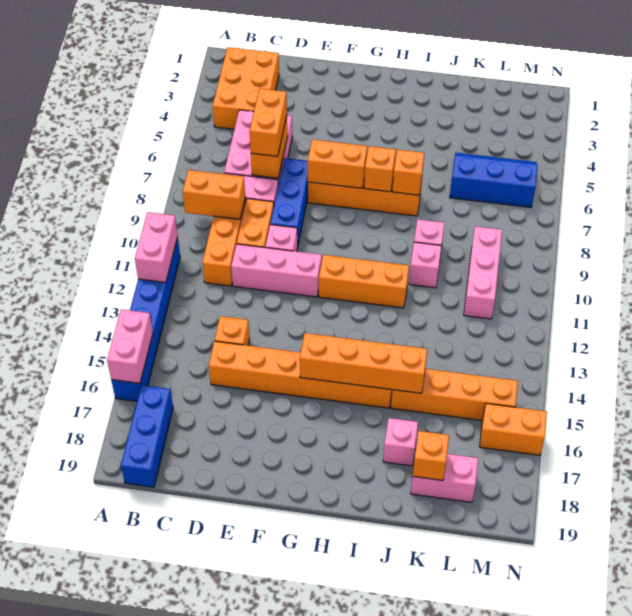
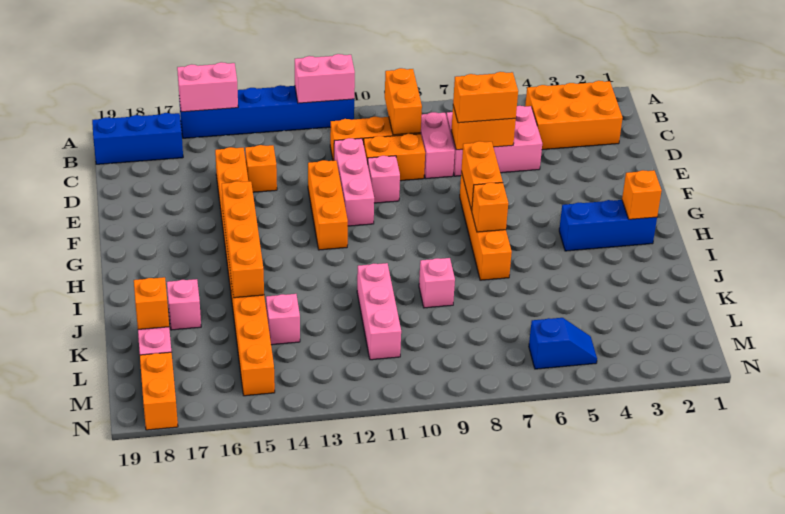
blue 1x3 brick [270,158,308,244] -> blue 1x3 brick moved to [559,200,657,251]
orange 1x3 brick [319,255,409,308] -> orange 1x3 brick moved to [308,160,348,250]
orange 1x1 brick [392,149,424,195] -> orange 1x1 brick moved to [622,170,662,219]
pink 1x1 brick [409,242,441,288] -> pink 1x1 brick moved to [266,294,300,345]
blue 2x3 slope [450,153,537,208] -> blue 1x2 slope [529,318,597,369]
pink 1x3 brick [464,226,502,319] -> pink 1x3 brick turned to [357,263,401,360]
orange 1x2 brick [480,403,547,455] -> orange 1x2 brick moved to [140,352,178,430]

